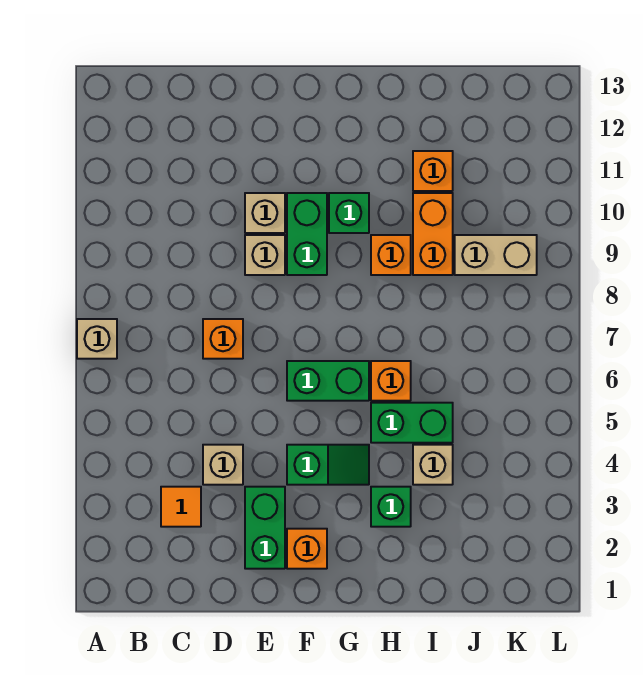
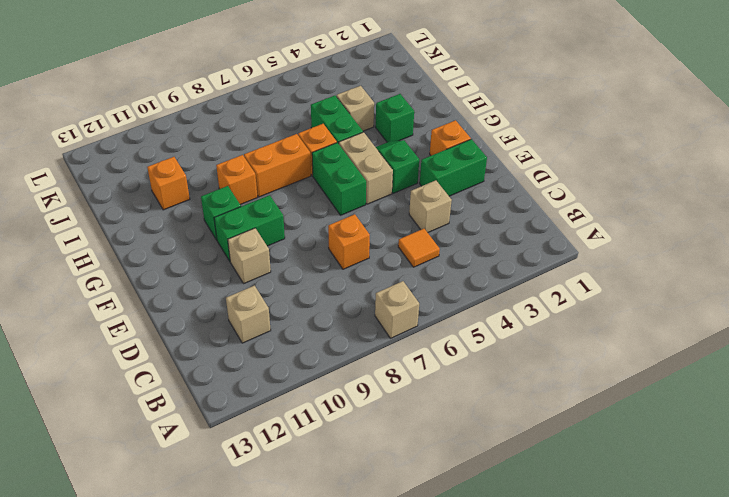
orange 1x1 tile [161,487,201,527] -> orange 1x1 tile moved to [398,229,440,267]
tan 1x1 brick [245,235,285,275] -> tan 1x1 brick moved to [226,285,271,343]
orange 1x2 brick [413,193,453,275] -> orange 1x2 brick moved to [244,134,311,197]
tan 1x2 brick [455,235,537,275] -> tan 1x2 brick moved to [339,132,393,204]

